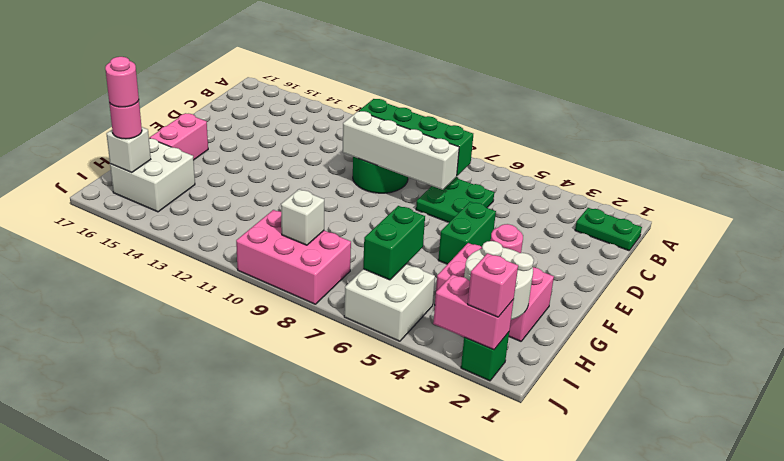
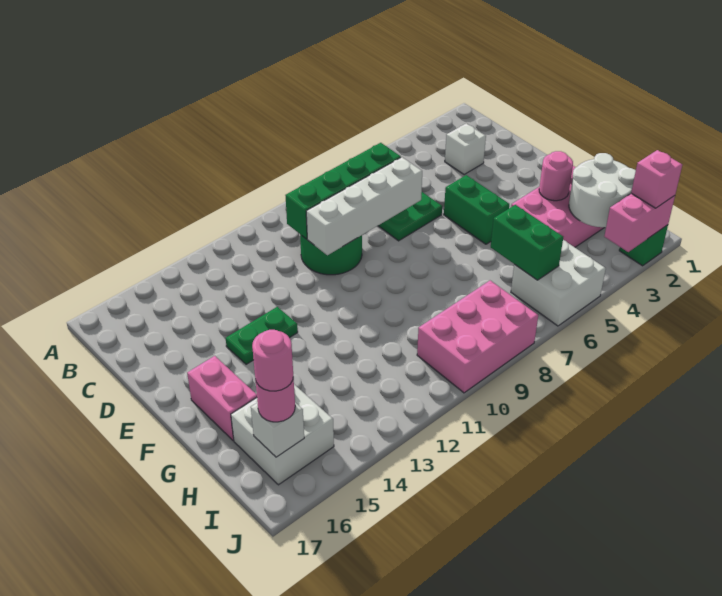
green 1x2 plate [575,208,642,251] -> green 1x2 plate moved to [226,307,298,364]
white 1x1 brick [281,189,324,245] -> white 1x1 brick moved to [445,123,486,175]

